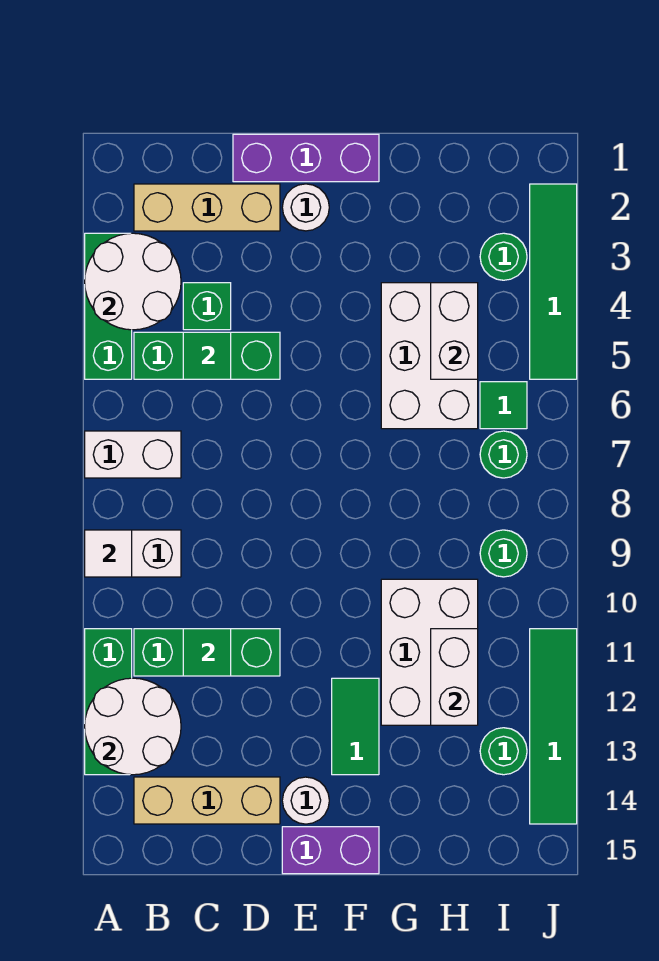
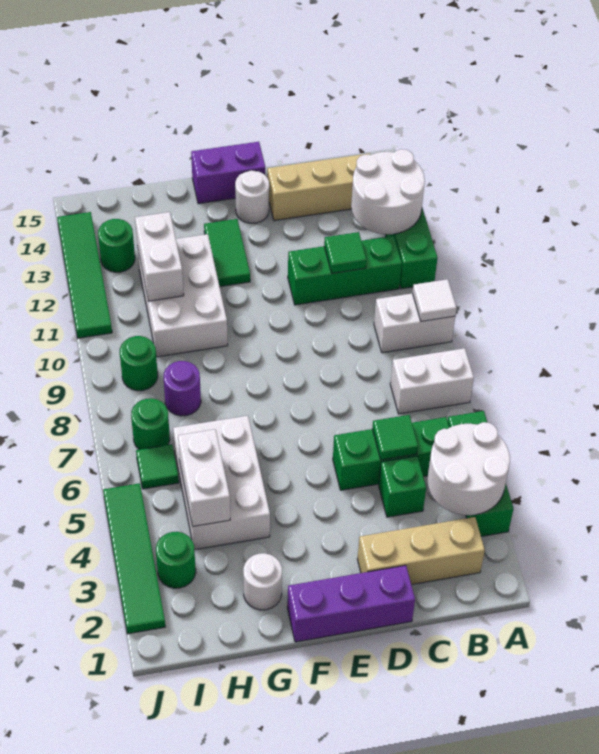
white 1x1 round brick [282,184,329,231] -> white 1x1 round brick moved to [243,553,282,610]
none -> purple 1x1 round brick [164,361,201,416]

